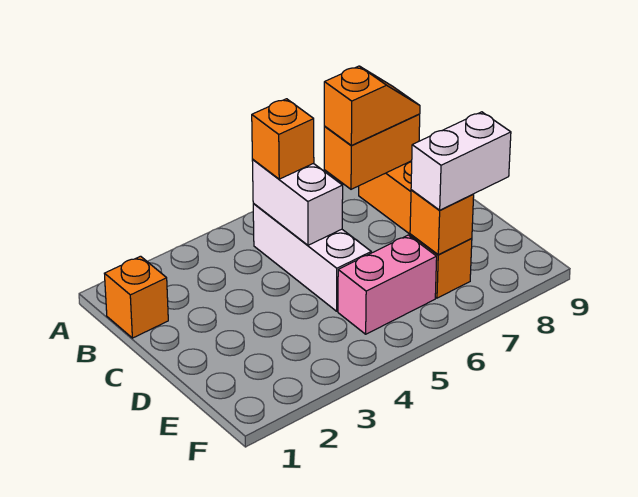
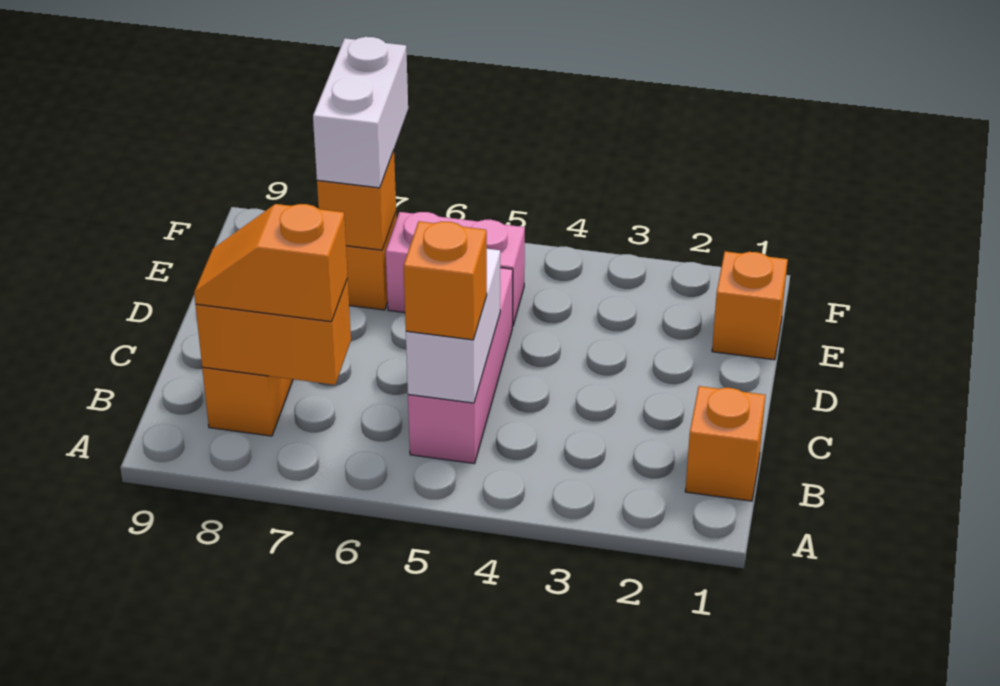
white 1x3 brick [253,203,371,311] -> pink 1x3 brick [408,268,513,464]
none -> orange 1x1 brick [712,251,788,360]
white 1x2 brick [411,112,511,210] -> white 1x2 brick turned to [313,37,408,188]

